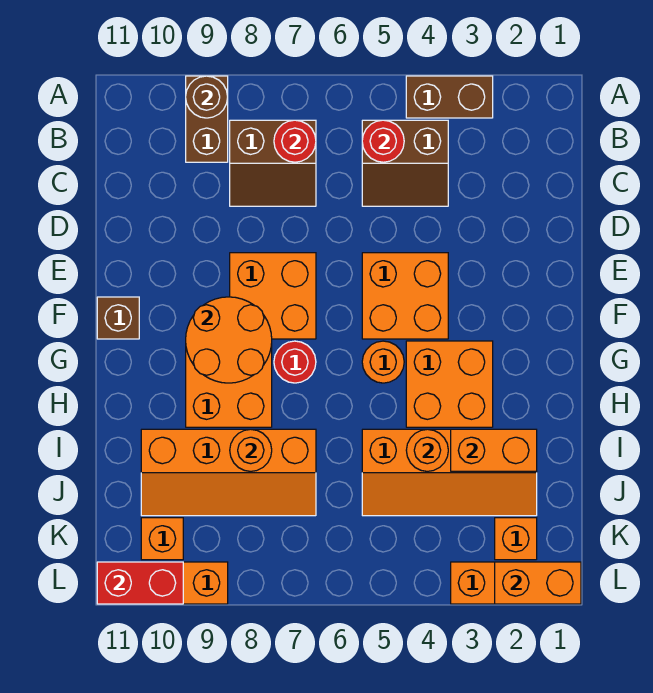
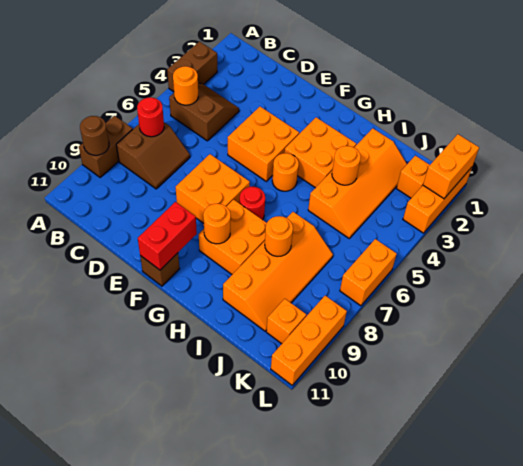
brown 1x2 brick [186,76,228,162] -> brown 1x2 brick turned to [79,116,133,177]
brown 2x2 slope [362,120,448,206] -> brown 2x2 slope turned to [169,83,239,141]
red 1x1 round brick [362,120,404,162] -> orange 1x1 round brick [173,66,198,105]
orange 2x2 round brick [186,297,272,383] -> orange 1x1 round brick [203,204,231,244]
orange 1x2 brick [451,429,537,471] -> orange 1x2 brick moved to [340,239,397,306]
red 1x2 brick [97,562,183,604] -> red 1x2 brick moved to [138,202,197,270]

